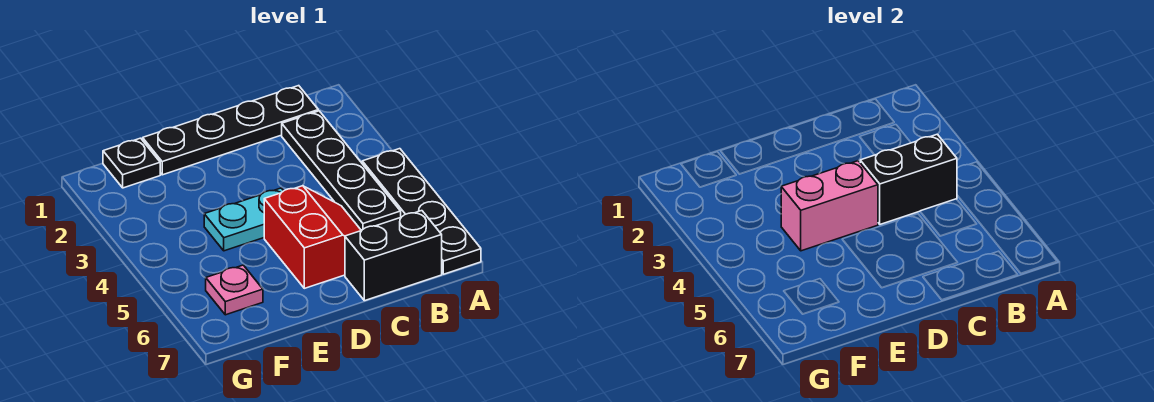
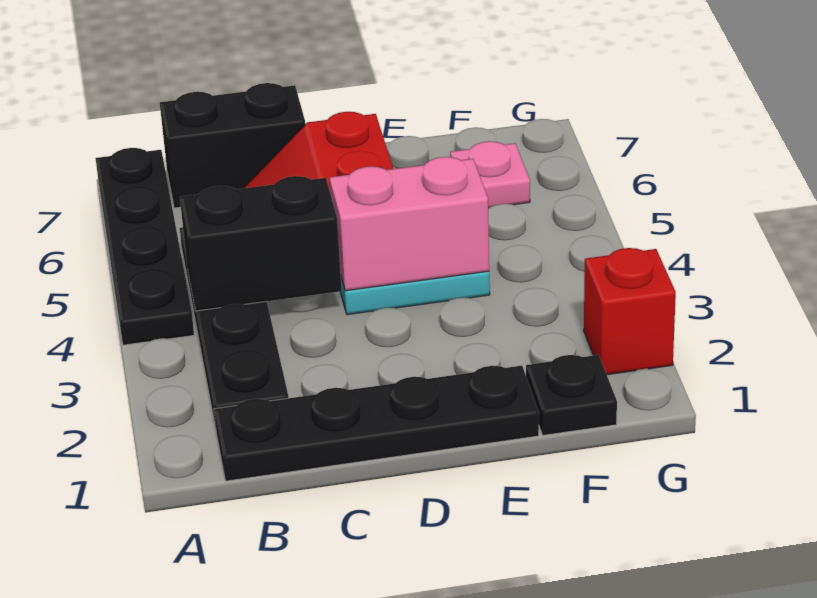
none -> red 1x1 brick [584,248,676,375]

